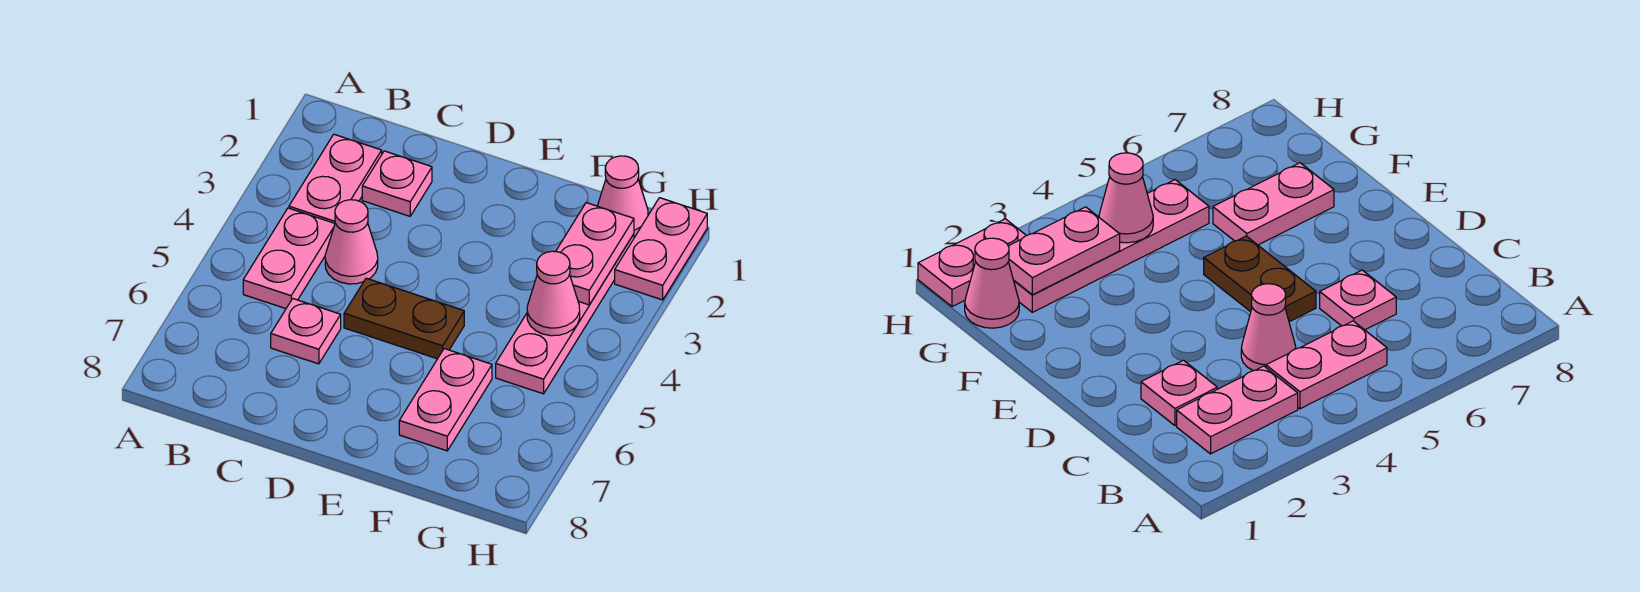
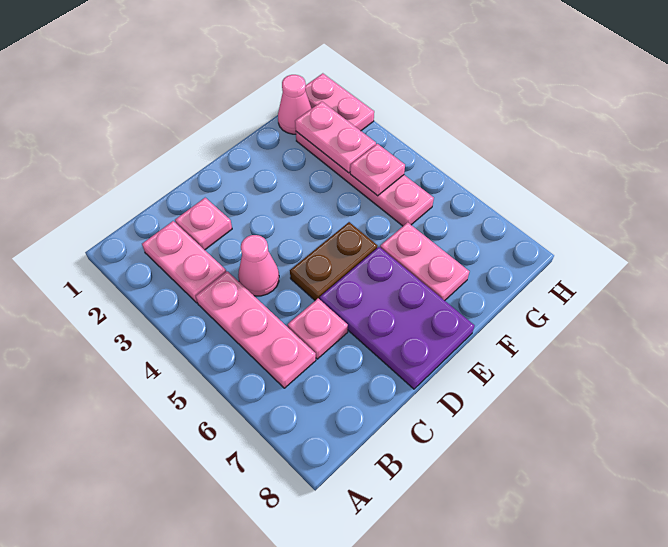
pink 1x2 plate [243,208,335,309] -> pink 1x3 plate [196,271,316,388]
none -> purple 2x3 plate [320,247,475,389]
pink 1x1 cone [527,251,580,336] -> pink 1x1 plate [350,144,405,196]

